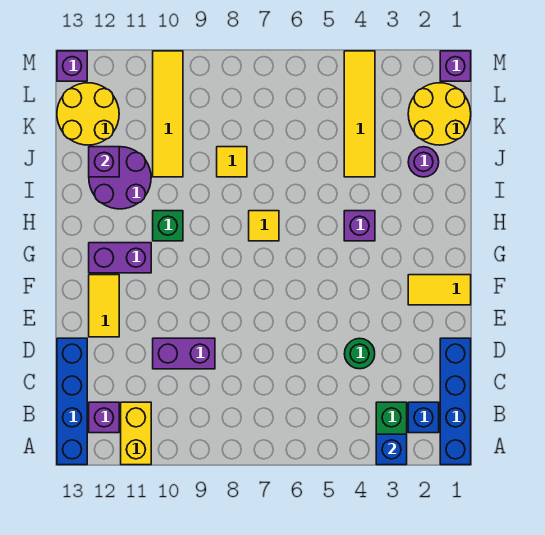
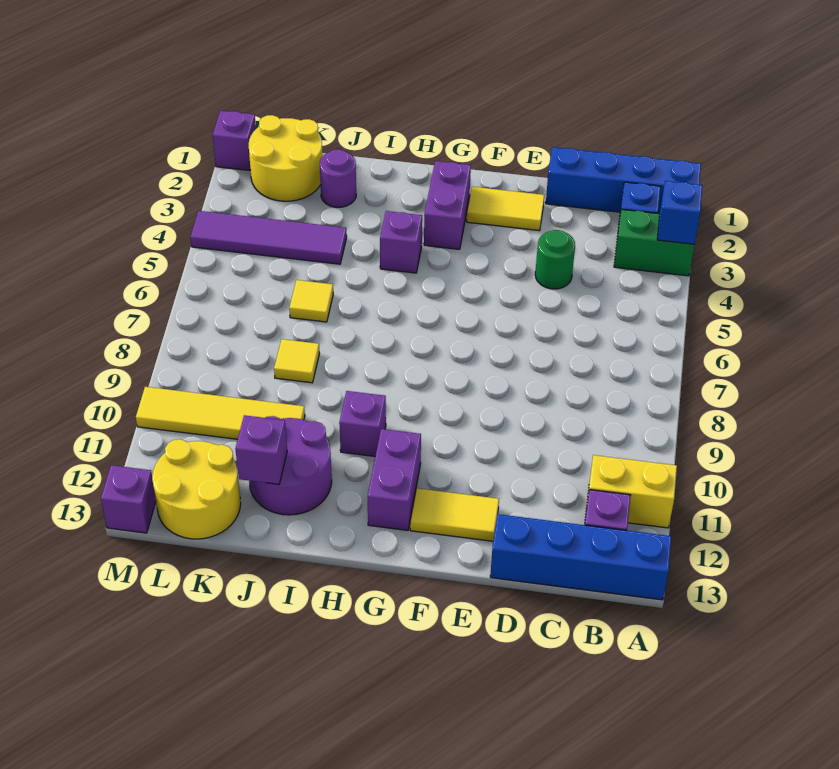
purple 1x2 brick [153,338,215,369] -> purple 1x2 brick moved to [424,161,471,249]
yellow 1x2 tile [408,275,471,305] -> yellow 1x2 tile turned to [467,187,544,231]
yellow 1x1 tile [249,211,279,241] -> yellow 1x1 tile moved to [289,280,333,322]
green 1x1 brick [153,211,183,241] -> purple 1x1 brick [339,391,386,456]
yellow 1x4 tile [344,51,375,177] -> purple 1x4 tile [190,211,347,264]

